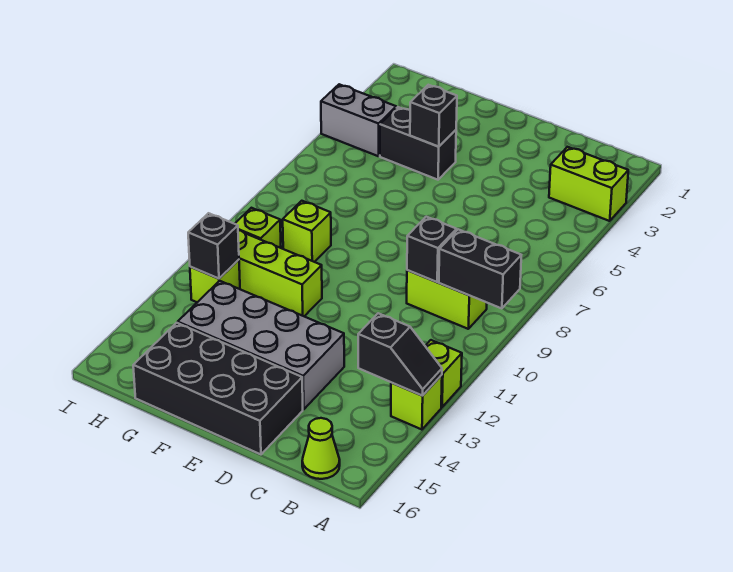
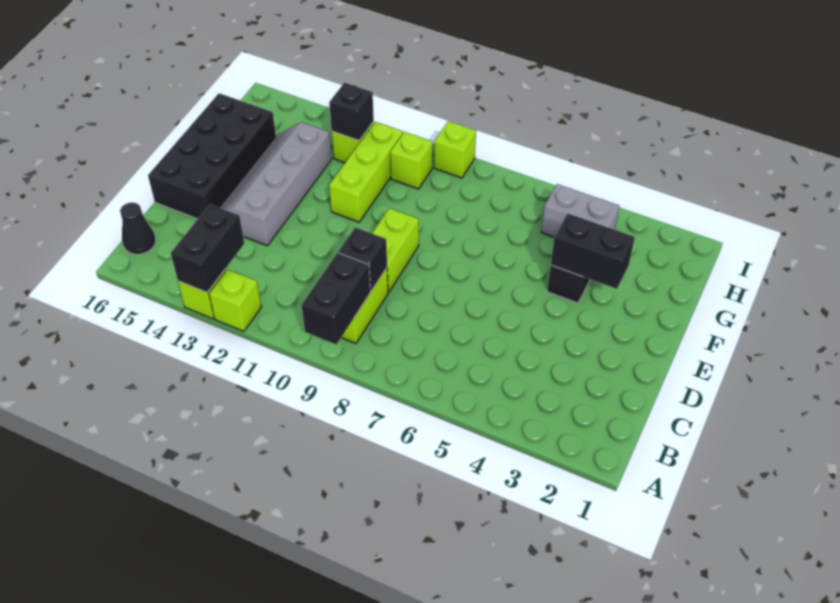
lime 1x2 brick [549,147,628,221] -> lime 1x2 brick moved to [372,208,419,292]
black 1x2 slope [358,313,442,396] -> black 1x2 brick [171,204,244,292]
lime 1x1 cone [302,418,340,479] -> black 1x1 cone [120,202,156,254]
grey 2x4 brick [178,281,344,409] -> grey 2x4 slope [219,122,332,246]
black 1x1 brick [410,85,457,147] -> black 1x2 brick [551,213,635,289]
lime 1x1 brick [283,201,331,262] -> lime 1x1 brick moved to [434,121,476,178]
grey 1x2 brick [321,84,396,156] -> grey 1x2 brick turned to [541,184,619,237]

